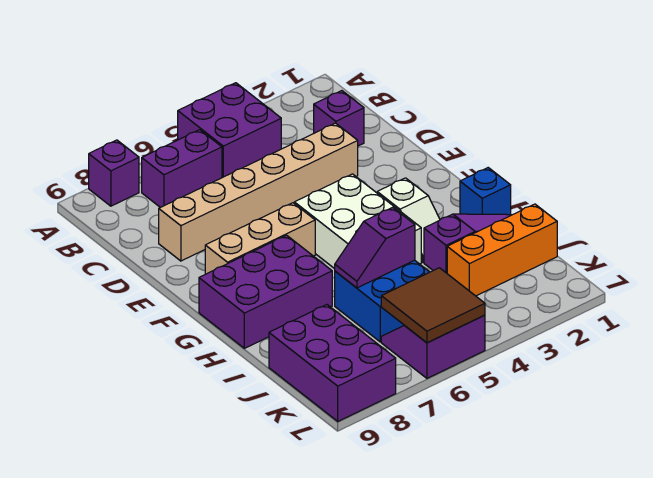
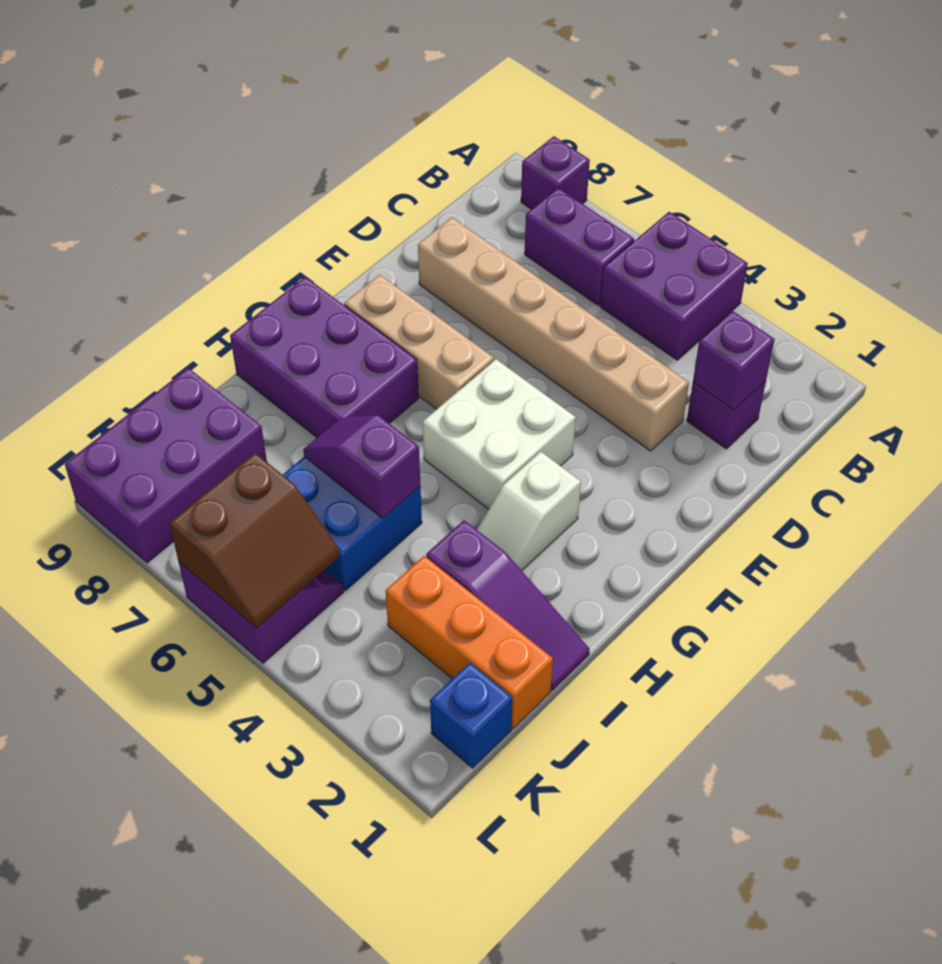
none -> purple 1x1 brick [693,311,775,410]
white 2x3 brick [294,174,421,269] -> white 2x2 brick [423,359,576,509]
blue 1x1 brick [460,168,511,215] -> blue 1x1 brick moved to [430,663,512,768]
brown 2x2 tile [381,268,485,343] -> brown 2x2 slope [170,453,340,628]

